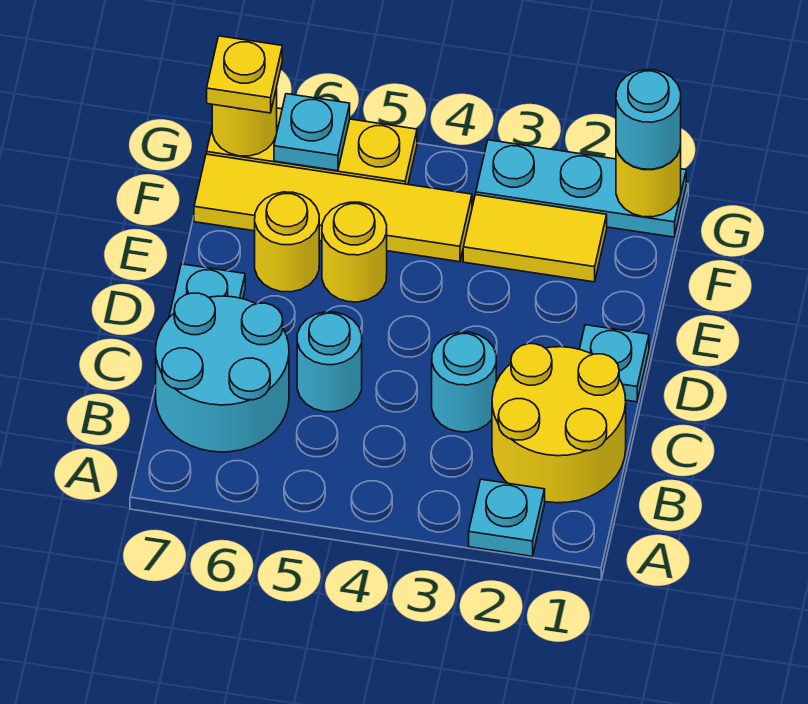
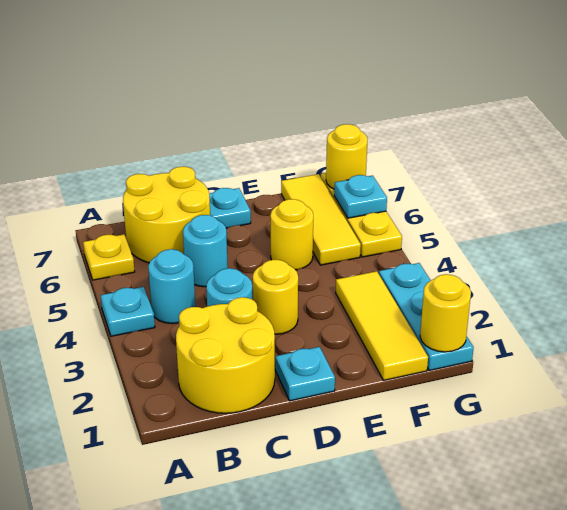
cyan 1x1 plate [469,479,545,556] -> cyan 1x1 plate moved to [100,287,155,336]
cyan 2x2 round brick [156,293,289,452] -> yellow 2x2 round brick [123,167,210,263]
yellow 1x1 round brick [255,192,319,292] -> yellow 1x1 round brick moved to [253,260,298,334]
yellow 1x2 tile [463,195,607,282] -> yellow 1x3 tile [336,271,428,380]
yellow 1x4 tile [194,154,472,262] -> yellow 1x3 tile [281,174,361,265]
cyan 1x1 round brick [616,70,681,169] -> cyan 1x1 round brick moved to [148,249,195,324]
yellow 1x1 plate [207,36,282,113] -> yellow 1x1 plate moved to [83,234,135,280]

